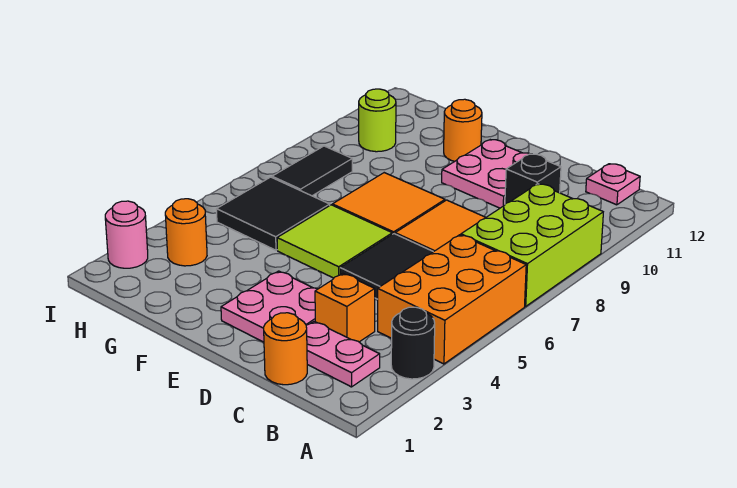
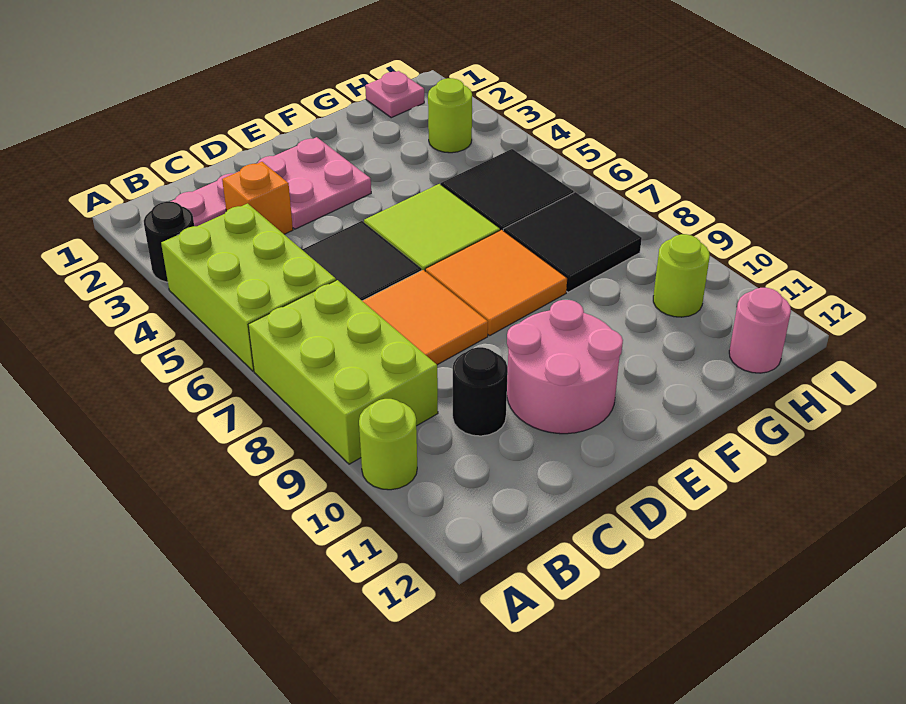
orange 2x3 brick [378,235,526,364] -> lime 2x3 brick [161,204,336,371]
none -> lime 1x1 round brick [359,399,417,490]
pink 1x1 plate [586,164,640,205] -> pink 1x1 plate moved to [365,71,424,118]
orange 1x1 round brick [264,313,307,385] -> none
black 1x1 brick [505,154,561,204] -> black 1x1 round brick [453,347,508,436]
pink 2x2 plate [442,140,529,208] -> pink 2x2 round brick [507,300,623,434]
orange 1x1 round brick [444,99,482,161] -> none
orange 1x1 round brick [165,199,207,266] -> lime 1x1 round brick [428,78,472,153]
black 1x2 tile [272,146,352,196] -> black 2x2 tile [503,192,642,292]
pink 1x1 round brick [105,201,148,268] -> pink 1x1 round brick moved to [729,288,791,373]

